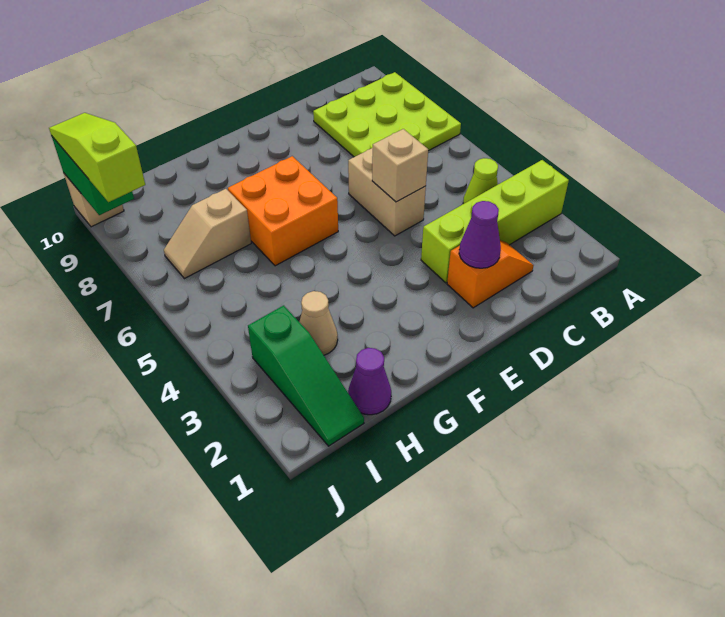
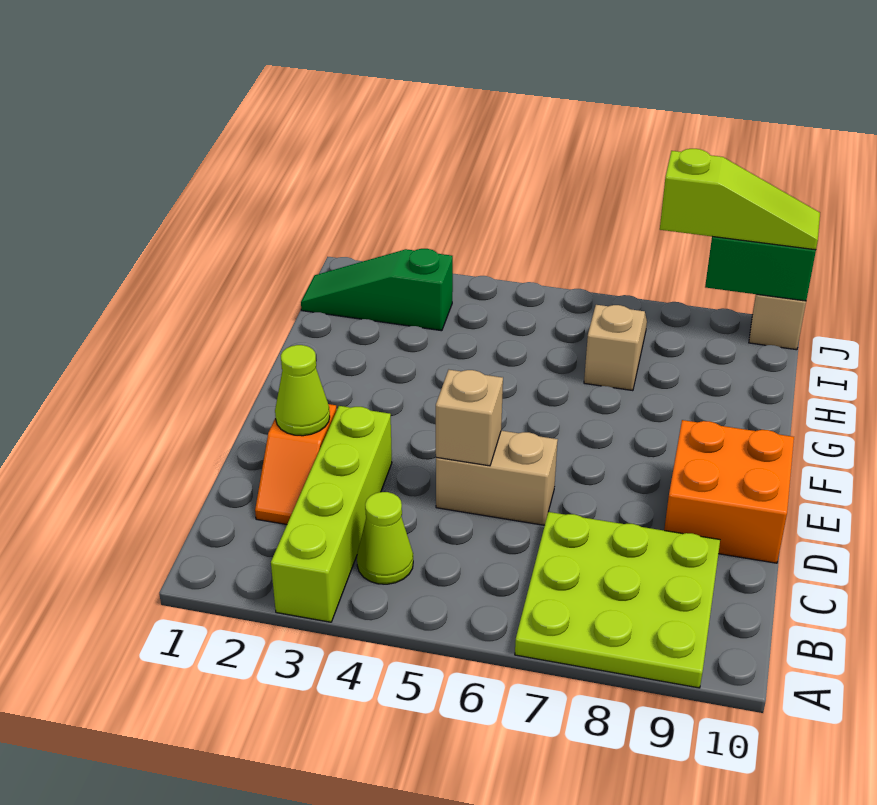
purple 1x1 cone [459,201,501,268] -> lime 1x1 cone [275,345,330,436]
orange 2x2 brick [228,156,338,266] -> orange 2x2 brick moved to [664,420,794,563]
purple 1x1 cone [348,348,391,415] -> none
tan 1x1 cone [300,291,338,355] -> none

